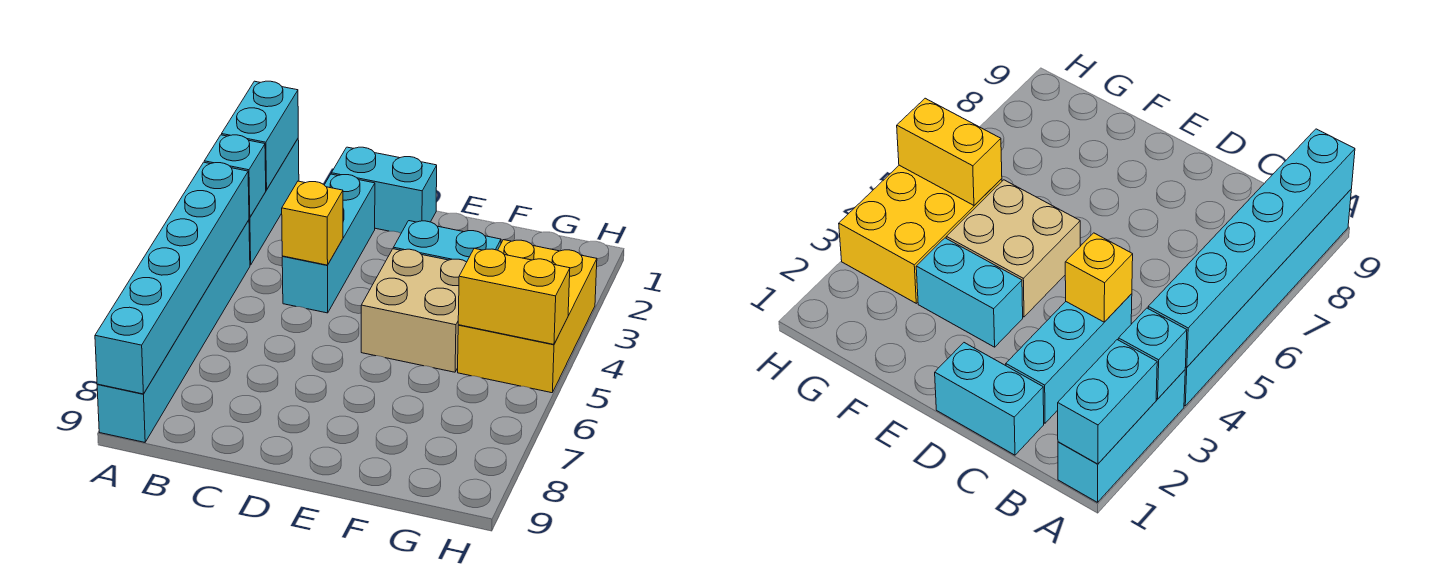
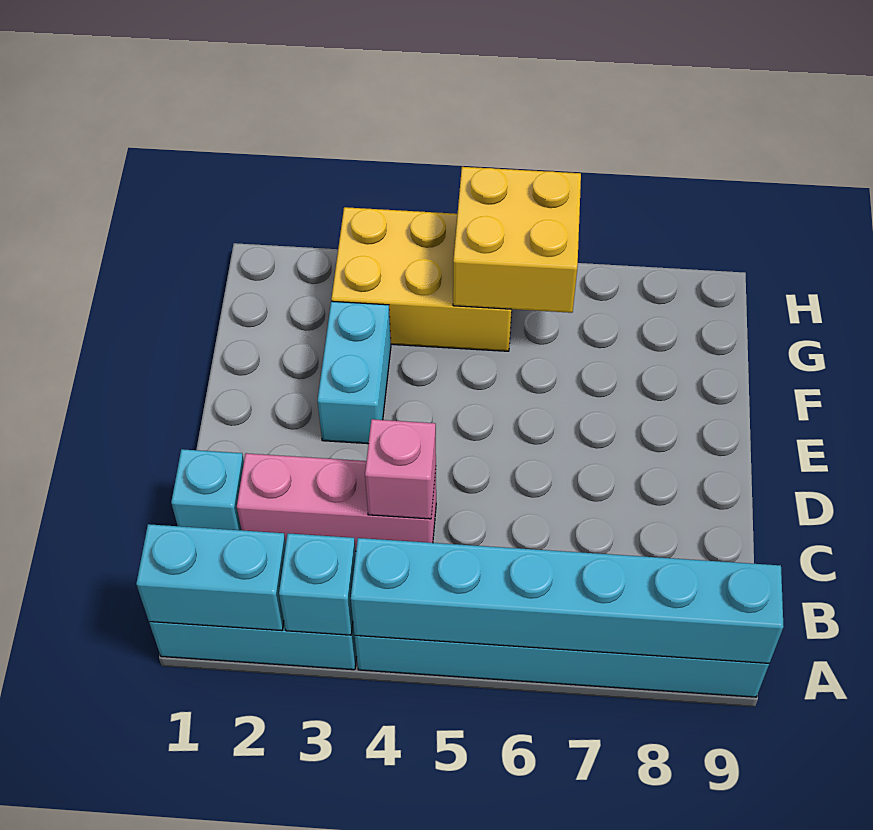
cyan 1x2 brick [331,147,437,233] -> cyan 1x1 brick [171,449,244,530]
cyan 1x3 brick [282,174,375,313] -> pink 1x3 brick [237,453,436,551]
yellow 1x1 brick [282,181,343,265] -> pink 1x1 brick [365,419,436,519]
tan 2x2 brick [361,249,467,372] -> none
yellow 1x2 brick [458,248,570,344] -> yellow 2x2 brick [453,167,581,313]

